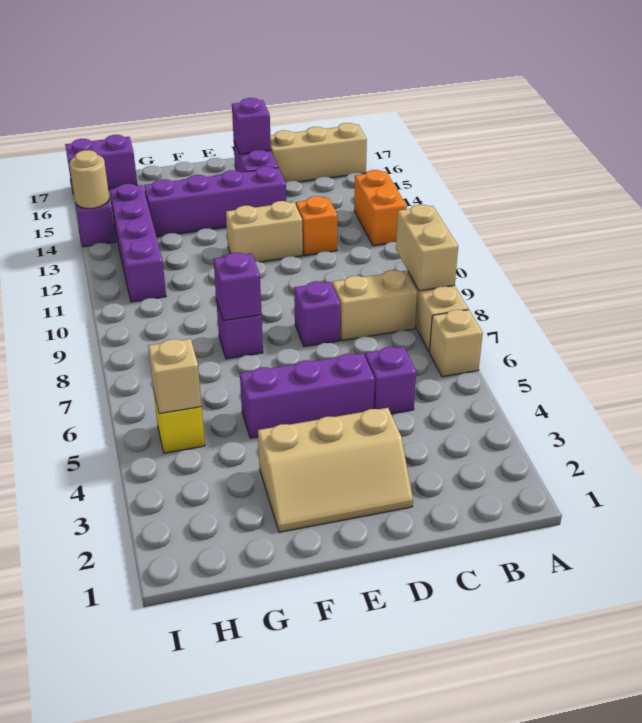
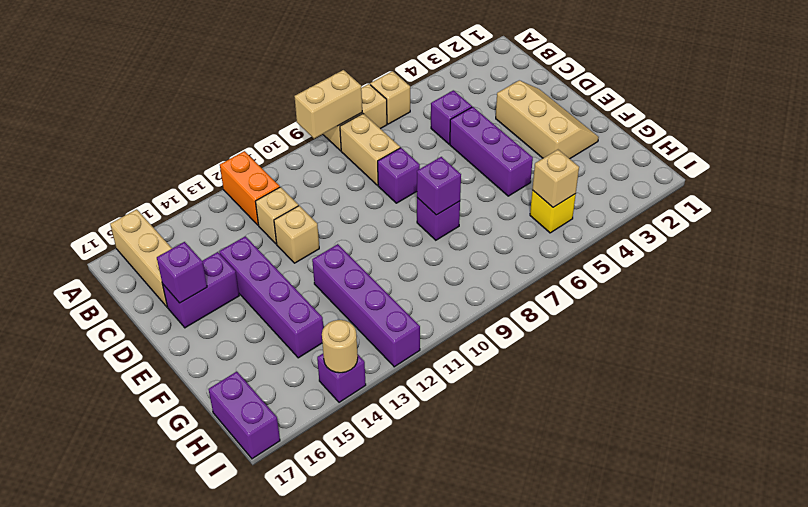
orange 1x2 brick [354,170,407,246] -> orange 1x2 brick turned to [220,151,280,225]
orange 1x1 brick [296,196,338,255] -> tan 1x1 brick [255,187,298,244]
tan 1x2 brick [226,201,303,262] -> tan 1x1 brick [274,206,319,263]
purple 1x4 brick [109,184,166,302] -> purple 1x4 brick turned to [312,244,420,367]

